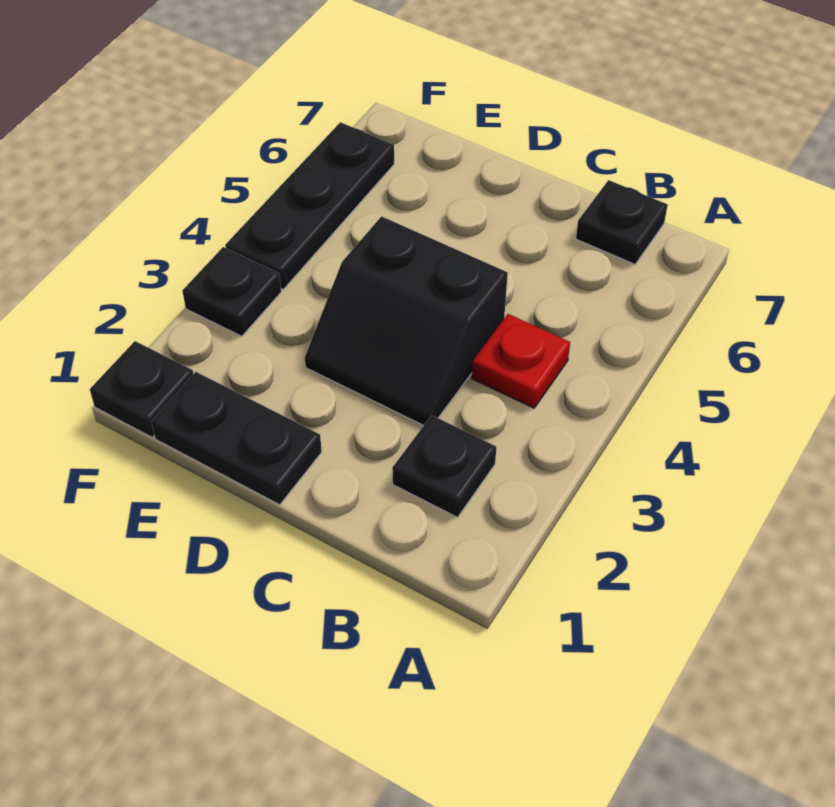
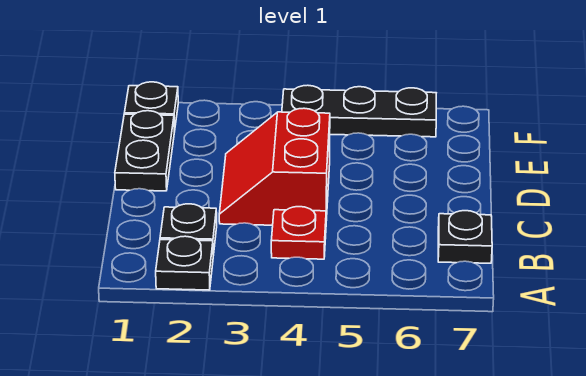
black 2x2 slope [305,216,508,426] -> red 2x2 slope [219,108,330,225]
black 1x1 plate [182,247,281,336] -> black 1x1 plate moved to [156,236,213,290]

